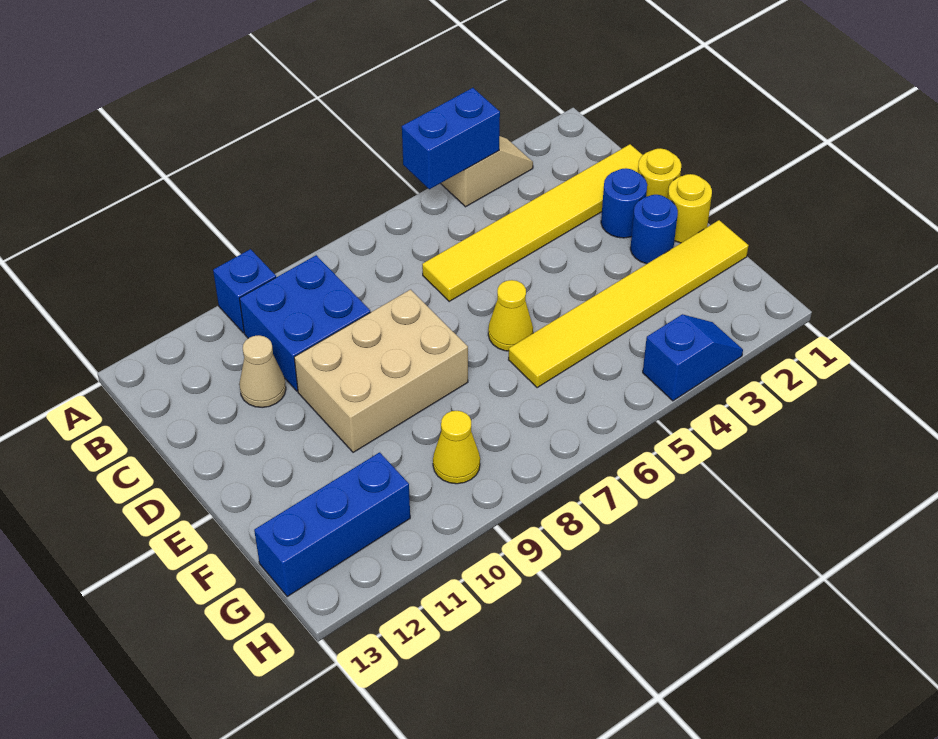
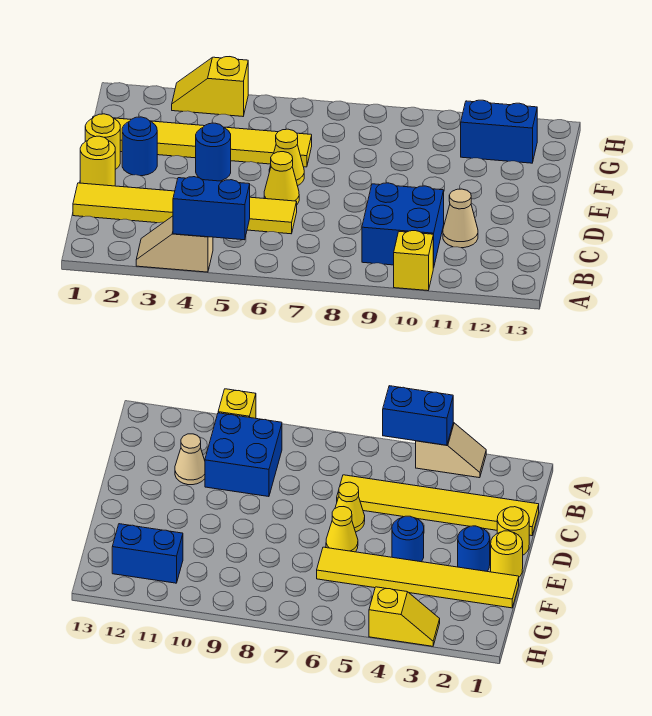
blue 1x1 brick [213,249,276,333] -> yellow 1x1 brick [394,231,433,291]
blue 1x1 round brick [601,168,647,238] -> blue 1x1 round brick moved to [196,123,231,181]
tan 2x3 brick [294,290,468,452] -> none
yellow 1x1 cone [433,411,480,484] -> yellow 1x1 cone moved to [264,152,299,204]
blue 1x3 brick [254,452,410,596] -> blue 1x2 brick [461,100,537,163]
blue 1x2 slope [643,314,743,401] -> yellow 1x2 slope [172,57,248,116]

